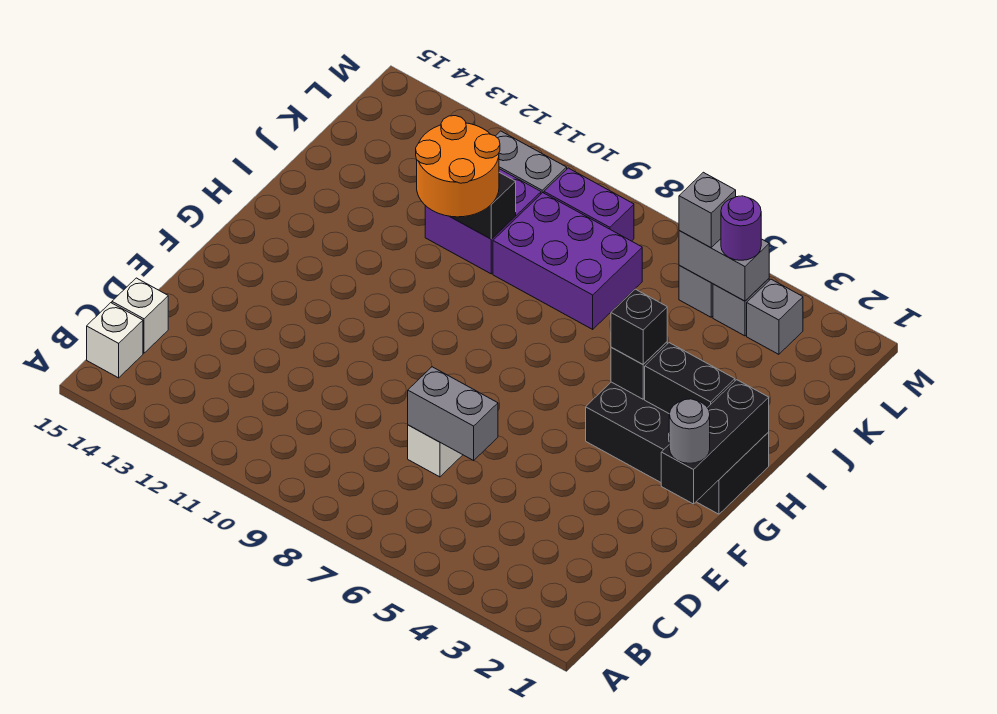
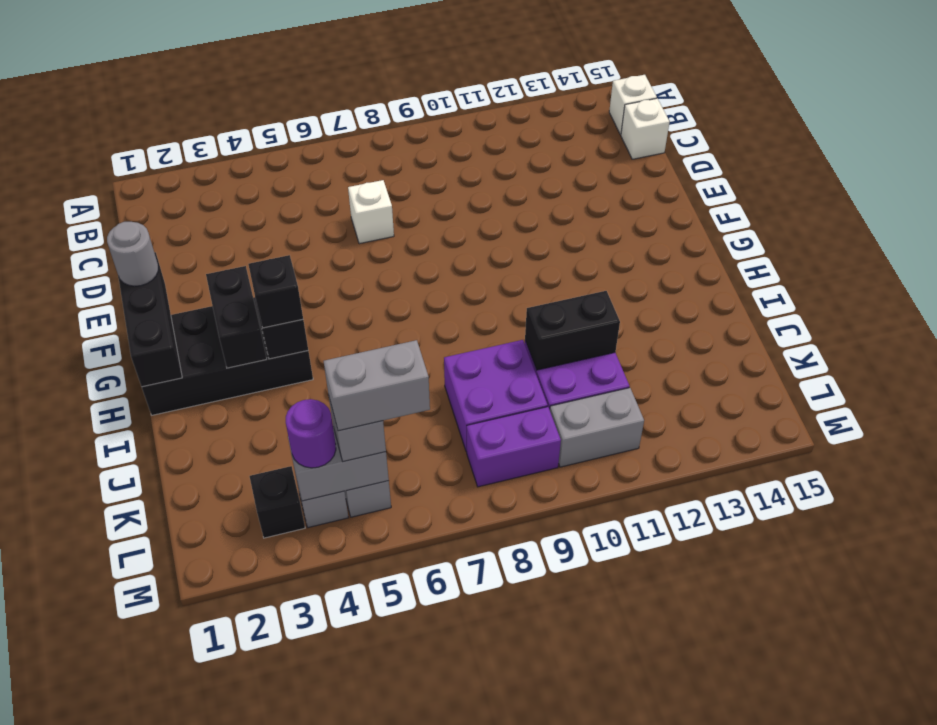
grey 1x2 brick [408,367,498,461] -> grey 1x2 brick moved to [324,340,430,431]
black 1x2 brick [645,343,735,414] -> black 1x2 brick turned to [206,266,267,368]
orange 2x2 round brick [416,116,500,217] -> none
purple 2x3 brick [493,193,642,329] -> purple 2x2 brick [444,340,548,452]
grey 1x1 brick [747,279,803,354] -> black 1x1 brick [250,466,305,538]

